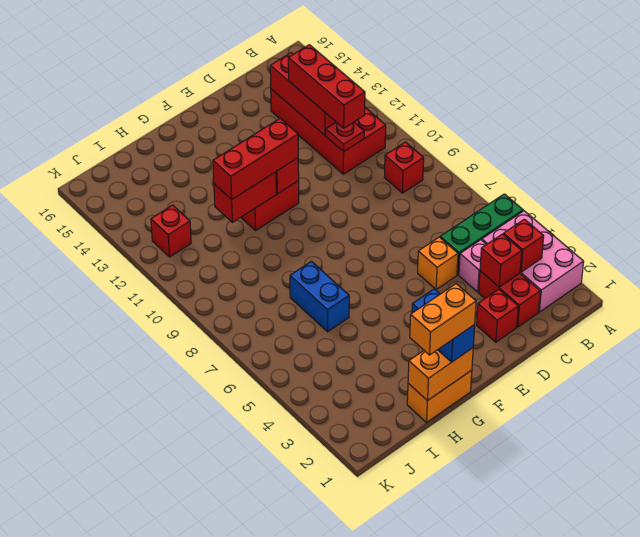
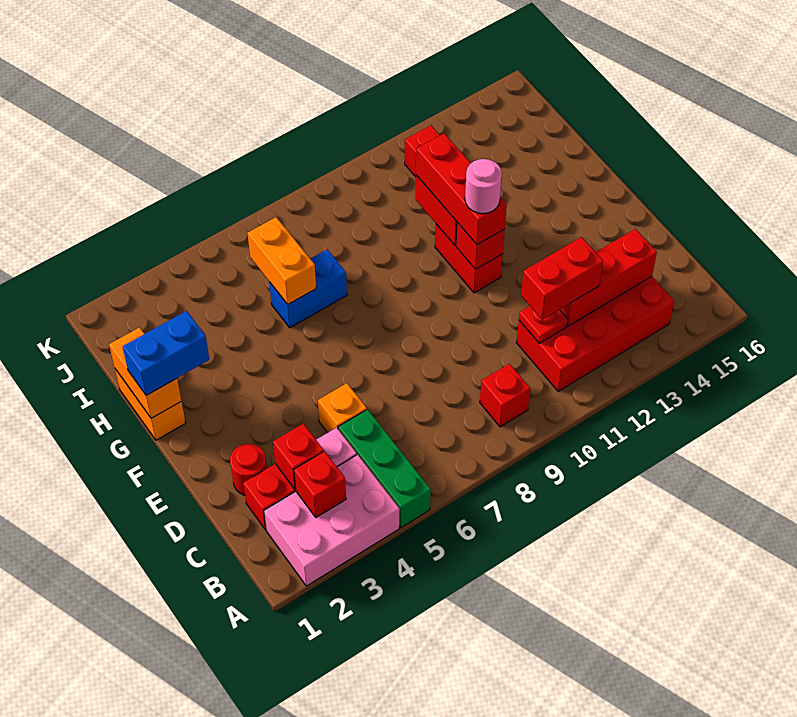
red 1x3 brick [288,45,365,128] -> red 1x2 brick [521,237,603,320]
red 1x1 brick [477,289,518,342] -> red 1x1 round brick [230,444,267,495]
none -> pink 1x1 round brick [465,159,502,214]
orange 1x2 brick [410,284,476,355] -> orange 1x2 brick moved to [248,217,316,304]

